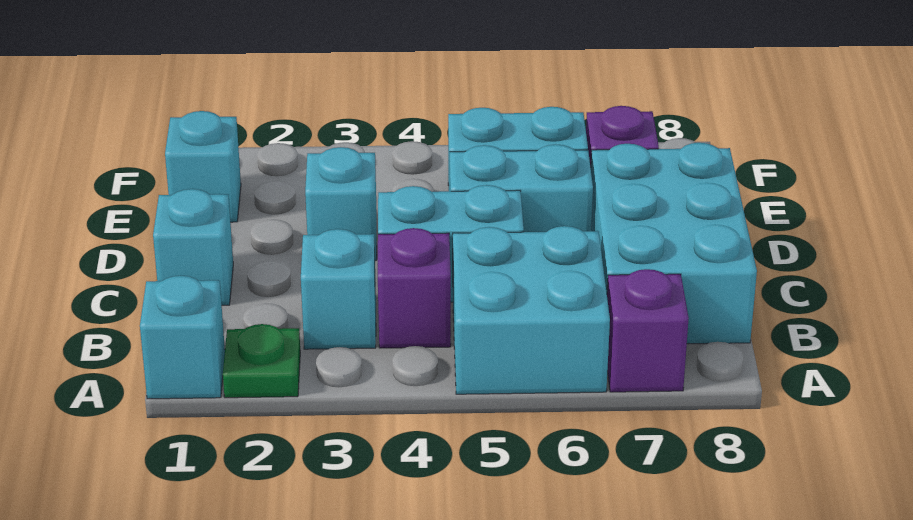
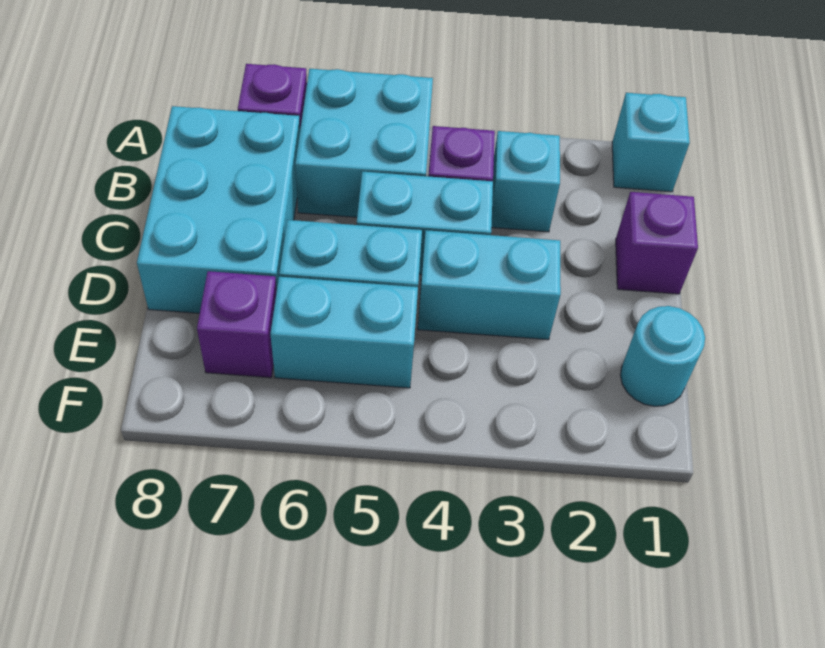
green 1x1 plate [223,324,300,398] -> none
cyan 1x1 brick [153,189,233,305] -> purple 1x1 brick [616,192,698,294]
cyan 1x1 brick [305,147,377,261] -> cyan 1x2 brick [418,230,561,340]
cyan 1x1 brick [165,111,241,222] -> cyan 1x1 round brick [620,306,705,406]

